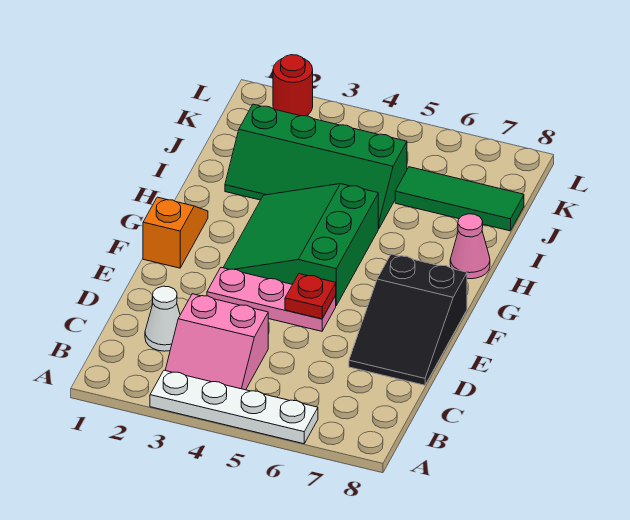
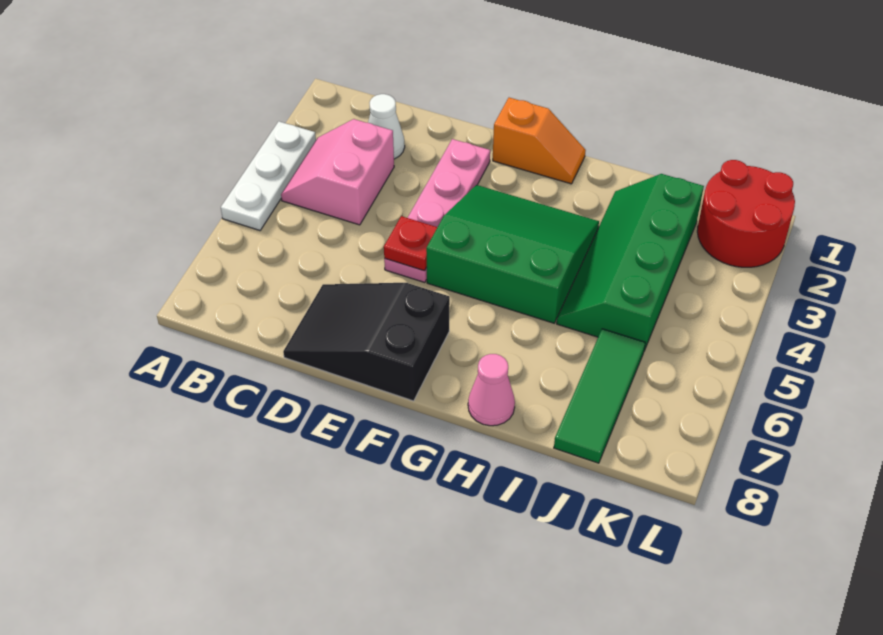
white 1x4 plate [150,370,318,444] -> white 1x3 plate [221,121,316,230]
pink 1x3 plate [207,267,336,331] -> pink 1x4 plate [384,139,490,283]
red 1x1 round brick [273,55,313,116] -> red 2x2 round brick [697,160,795,267]

